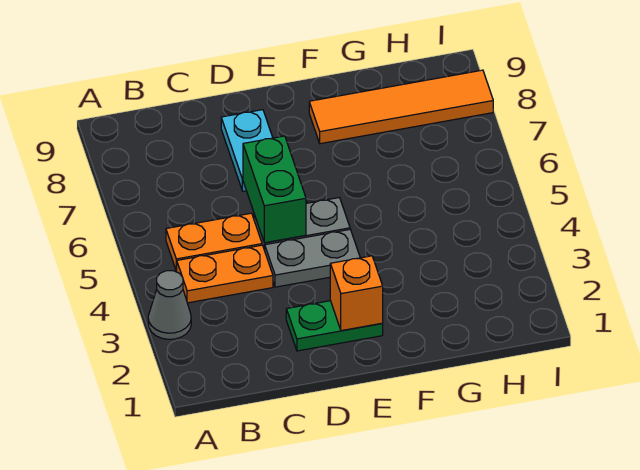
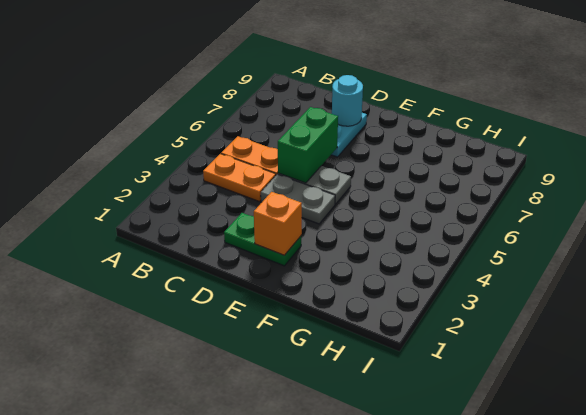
grey 1x1 cone [148,271,191,339] -> none
none -> cyan 1x1 round brick [332,75,363,126]
orange 1x4 tile [309,70,493,144] -> none

